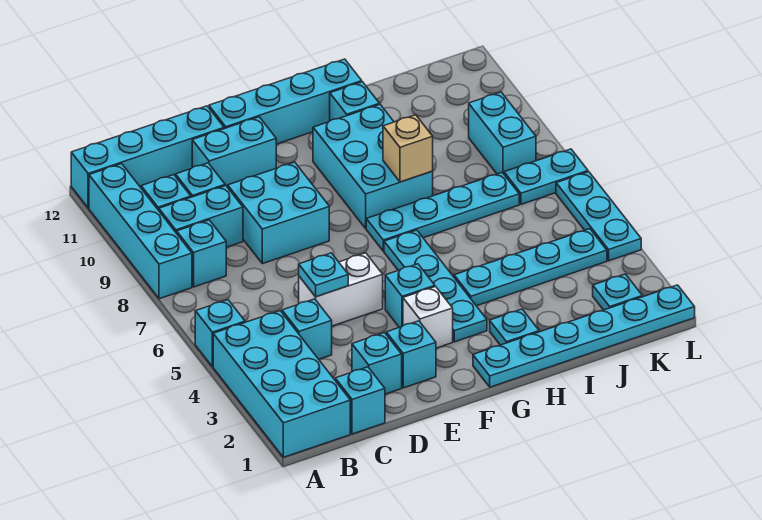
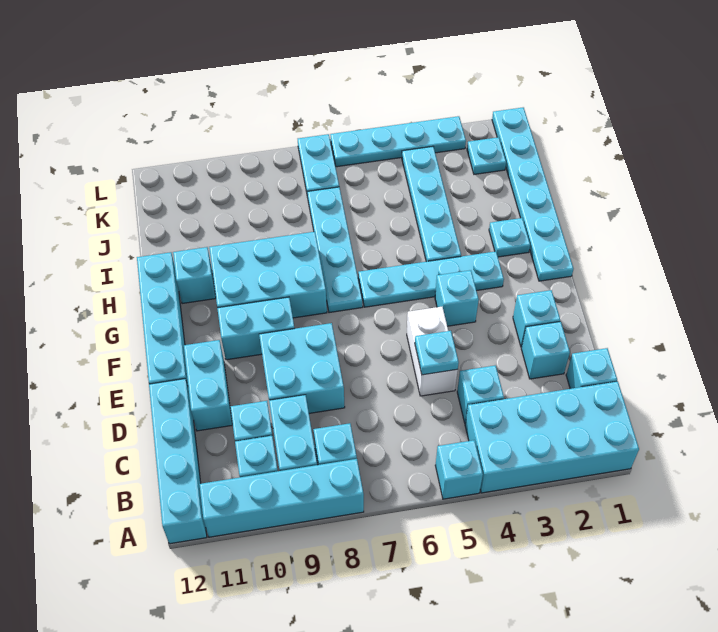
white 1x1 brick [403,287,453,348] -> none
tan 1x1 brick [383,115,433,182] -> none
cyan 1x2 brick [469,92,536,174] -> cyan 1x2 brick moved to [217,297,295,360]
cyan 1x3 plate [556,172,641,261] -> cyan 1x4 plate [330,116,466,167]

